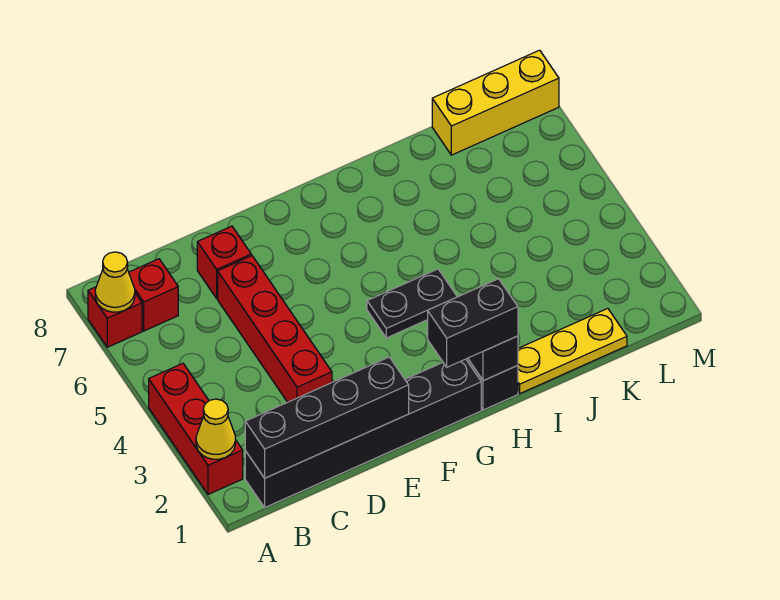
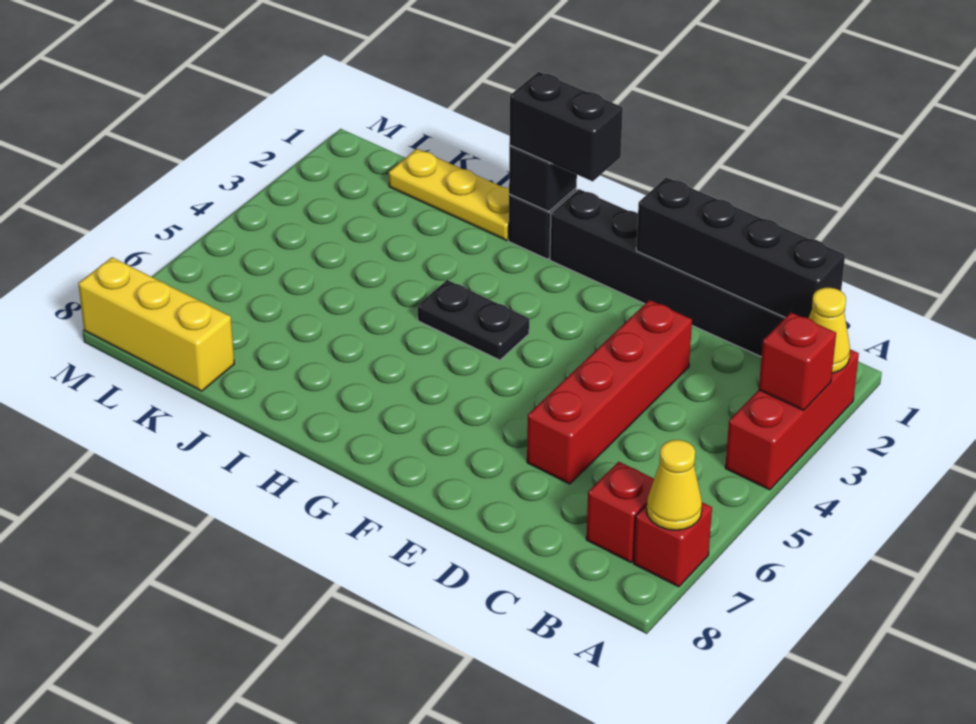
red 1x1 brick [197,226,251,298] -> red 1x1 brick moved to [759,313,836,410]

